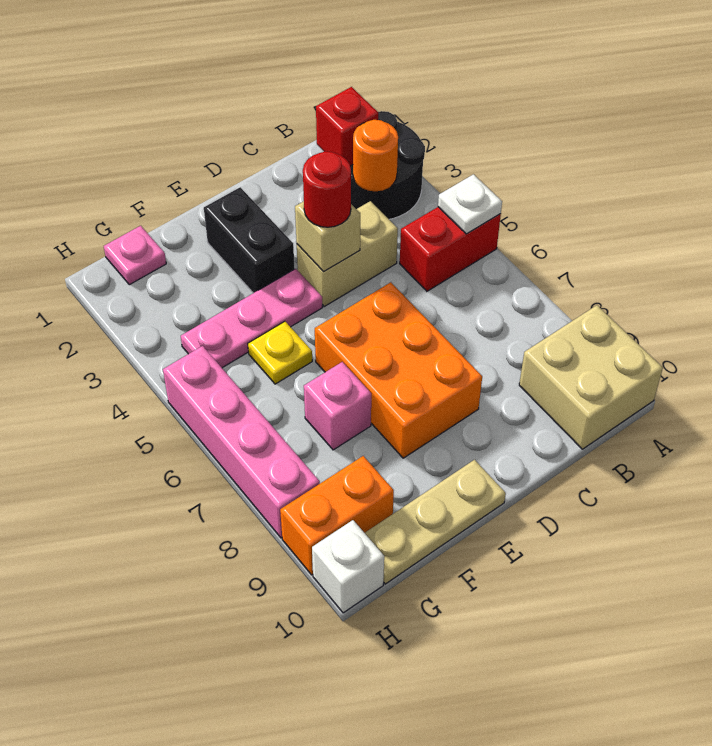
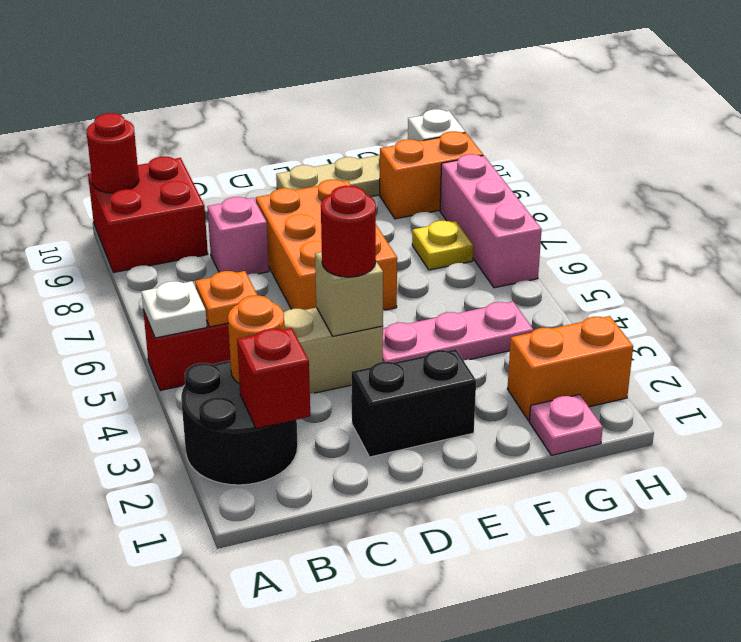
tan 2x2 brick [519,305,663,449] -> red 2x2 brick [88,157,208,272]
none -> red 1x1 round brick [86,113,139,193]
none -> orange 1x1 plate [195,271,258,327]
black 1x2 brick [204,187,295,293] -> black 1x2 brick turned to [351,349,476,457]
yellow 1x1 plate [248,321,312,384] -> yellow 1x1 plate moved to [412,220,473,270]
pink 1x1 brick [304,362,371,450] -> pink 1x1 brick moved to [207,197,269,274]
none -> orange 1x2 brick [507,316,633,421]
pink 1x4 brick [163,346,320,538] -> pink 1x3 brick [440,154,542,288]

